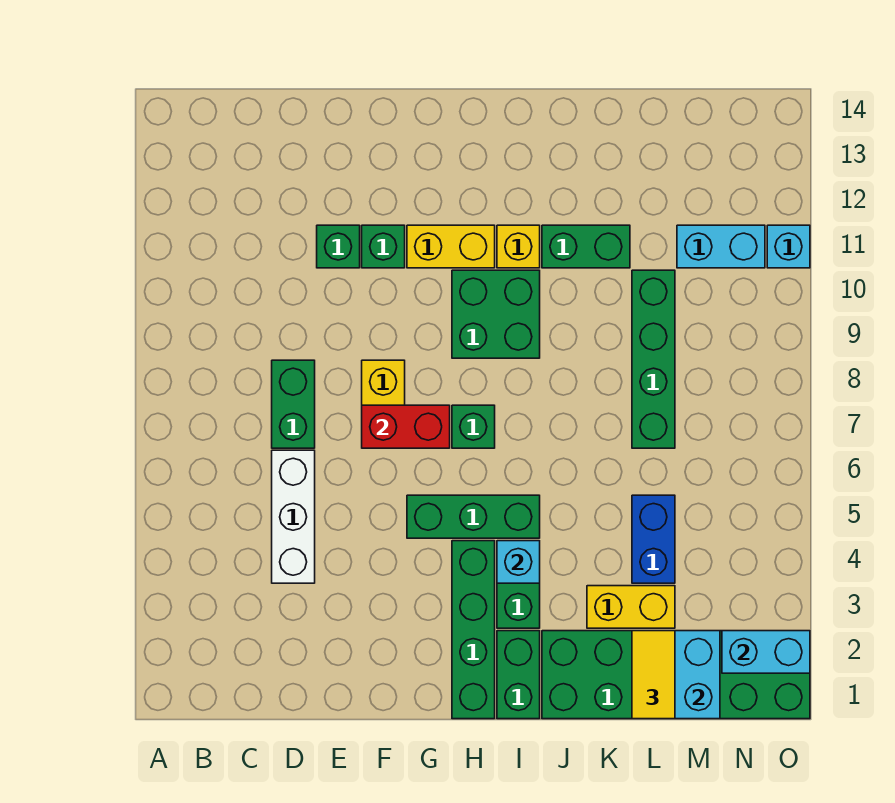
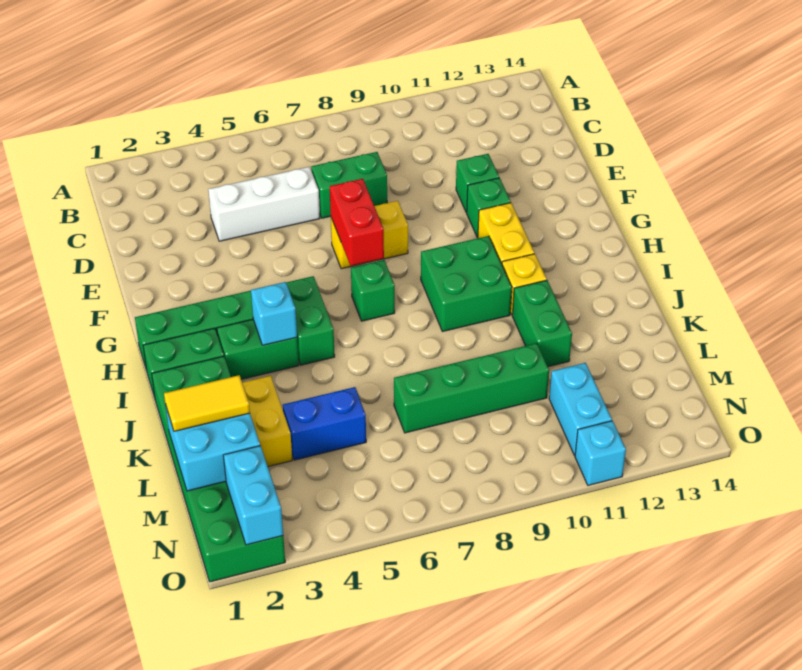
green 1x3 brick [407,495,540,538] -> green 1x2 brick [286,276,335,365]

